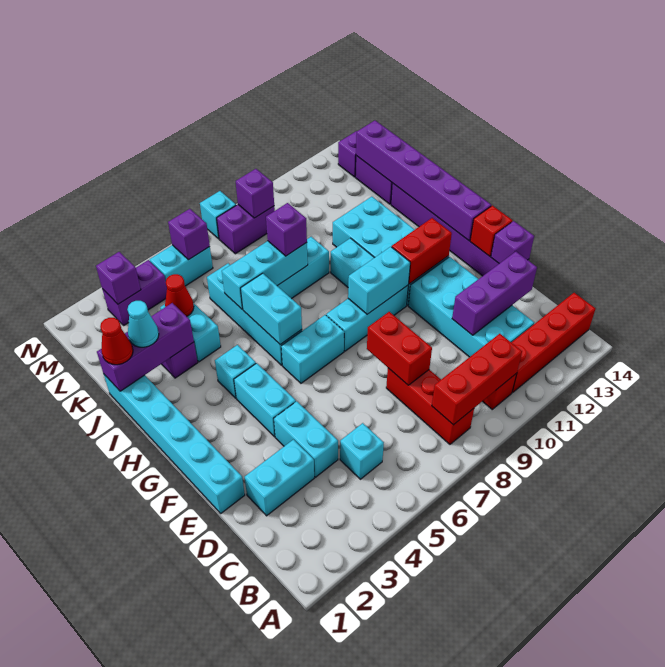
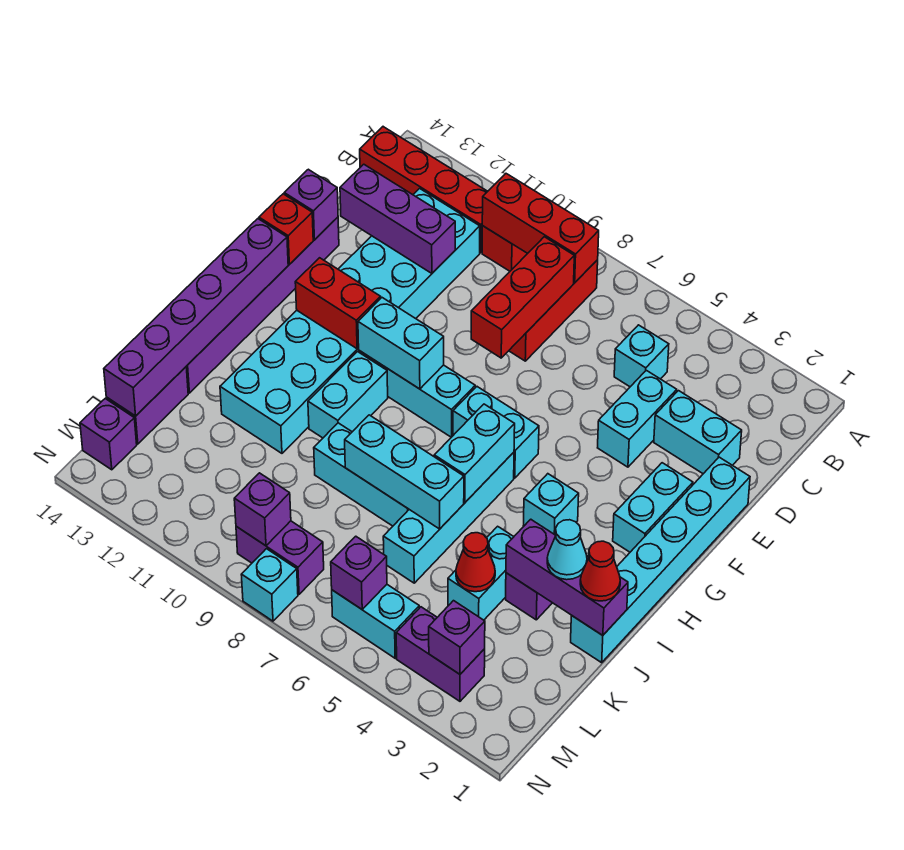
red 1x2 brick [367,312,432,385] -> red 1x3 brick [471,237,574,358]
cyan 1x2 brick [234,363,296,437] -> cyan 1x2 brick moved to [613,463,693,552]
purple 1x1 brick [266,203,307,256] -> none

